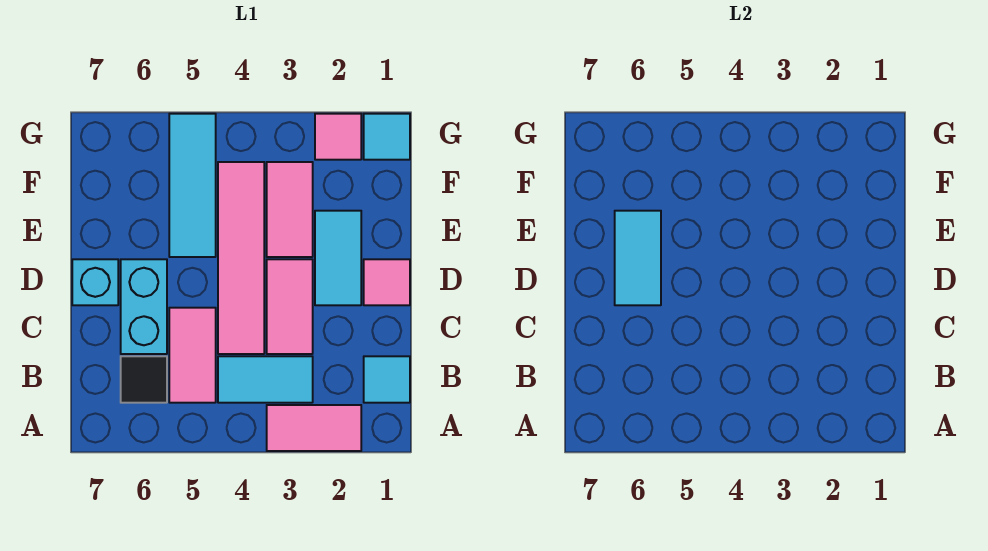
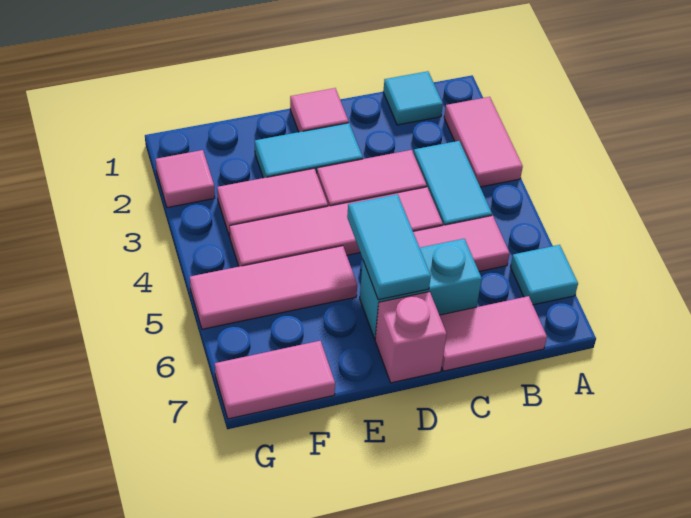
black 1x1 tile [121,356,167,403] -> none
none -> pink 1x2 tile [439,296,547,371]
cyan 1x2 tile [615,211,661,305] -> cyan 1x2 tile turned to [347,194,431,300]
cyan 1x1 brick [72,259,118,305] -> pink 1x1 brick [375,292,447,383]
cyan 1x3 tile [169,114,216,257] -> pink 1x3 tile [190,246,357,329]
none -> pink 1x2 tile [215,341,335,419]
cyan 1x1 tile [364,114,410,160] -> cyan 1x1 tile moved to [511,245,578,305]

